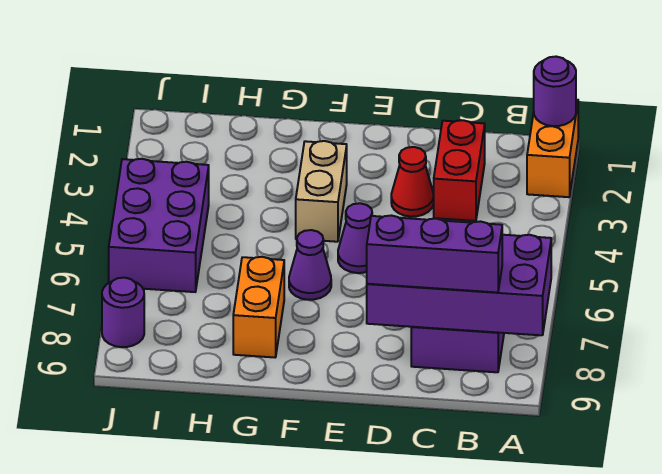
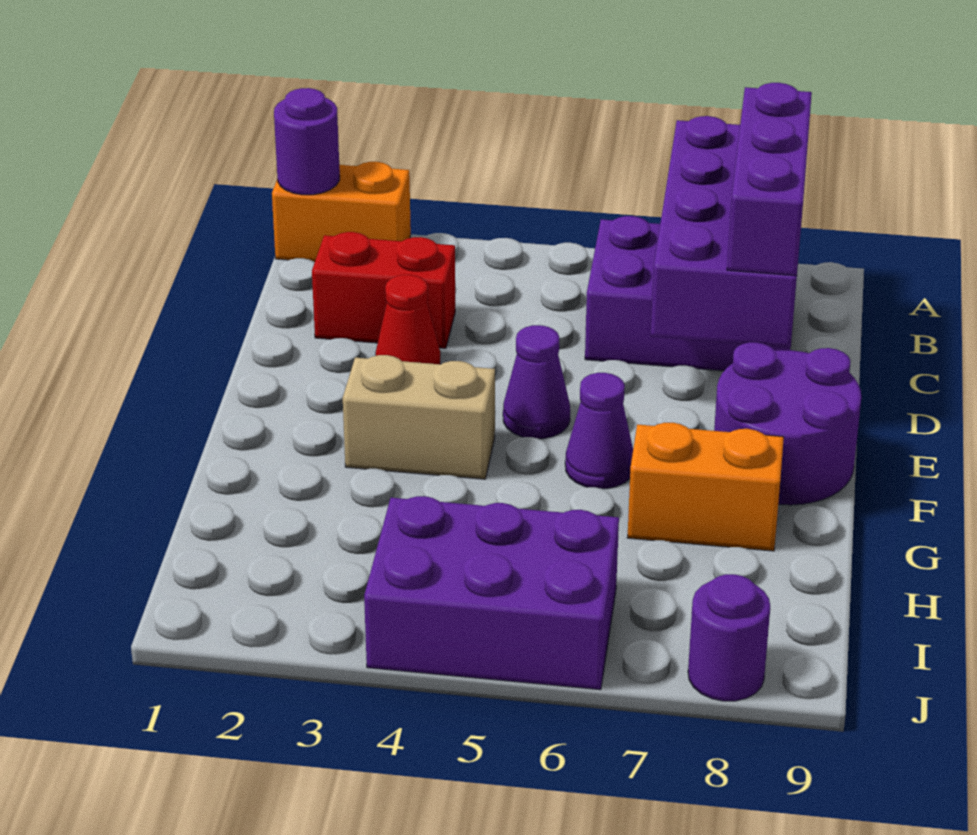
none -> purple 2x2 round brick [714,342,861,505]

